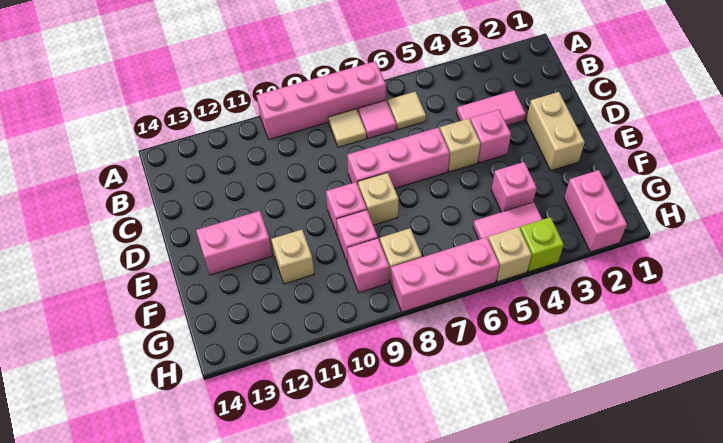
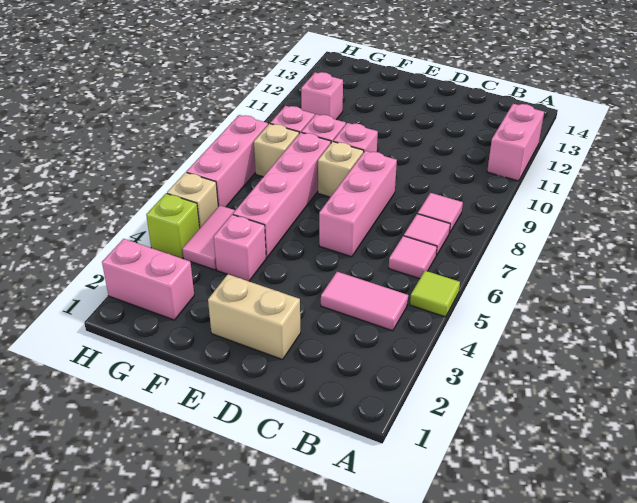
none -> lime 1x1 tile [410,271,460,317]
pink 1x4 brick [256,61,386,140] -> pink 1x4 brick moved to [233,132,331,258]
tan 1x1 tile [388,92,426,130] -> pink 1x1 tile [389,236,437,279]
tan 1x1 tile [328,109,366,147] -> pink 1x1 tile [418,193,463,233]
pink 1x2 tile [457,91,526,126] -> pink 1x2 tile turned to [321,272,408,331]
pink 1x1 brick [470,110,511,163] -> pink 1x1 brick moved to [301,72,343,120]
tan 1x1 brick [440,119,480,172] -> none
pink 1x2 brick [196,211,272,275] -> pink 1x2 brick moved to [487,104,544,181]
tan 1x1 brick [271,230,314,284] -> none

